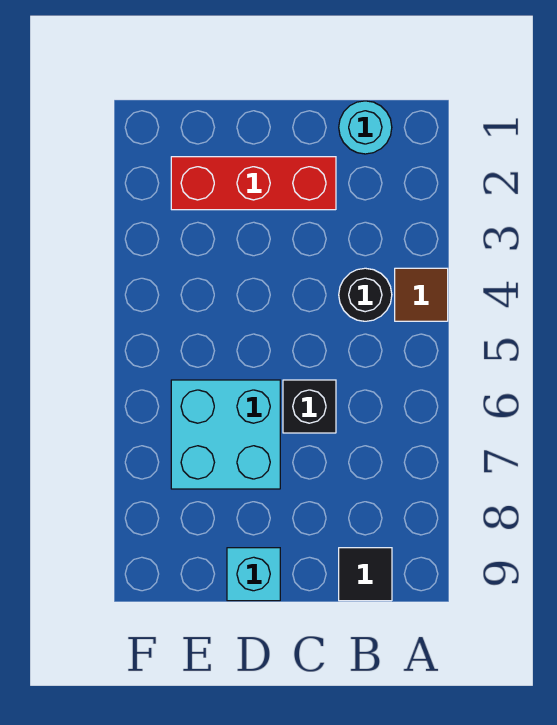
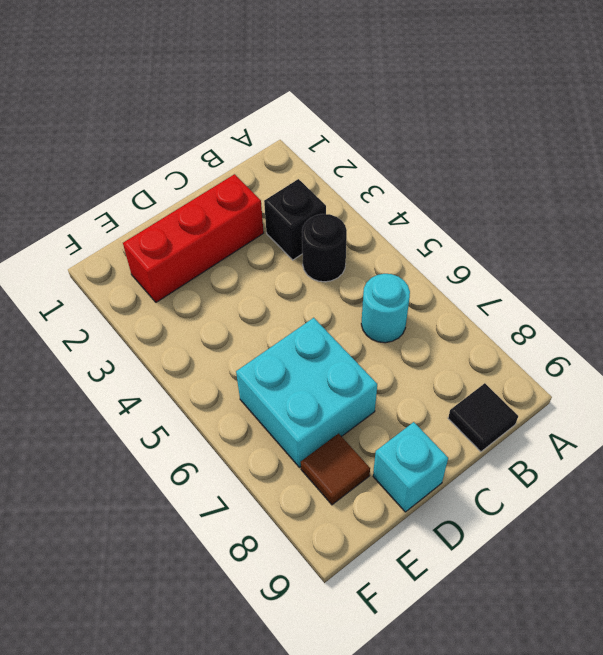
brown 1x1 tile [395,268,448,321] -> brown 1x1 tile moved to [301,434,370,505]
cyan 1x1 round brick [339,101,392,154] -> cyan 1x1 round brick moved to [361,274,410,343]
black 1x1 brick [283,380,336,433] -> black 1x1 brick moved to [264,179,326,260]

